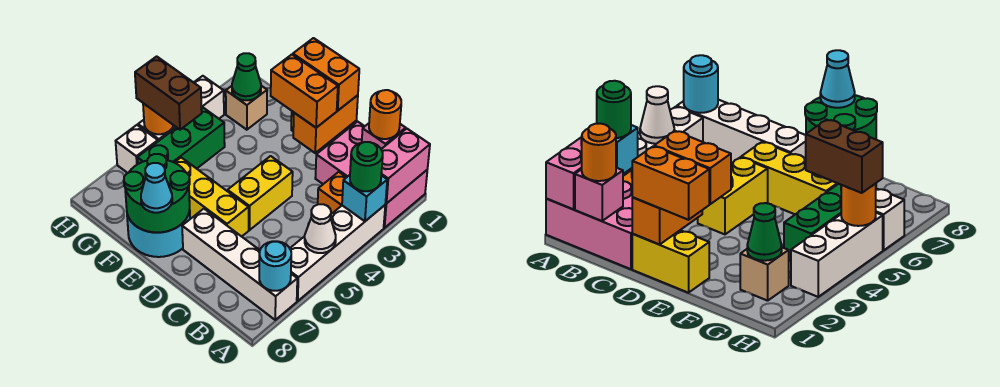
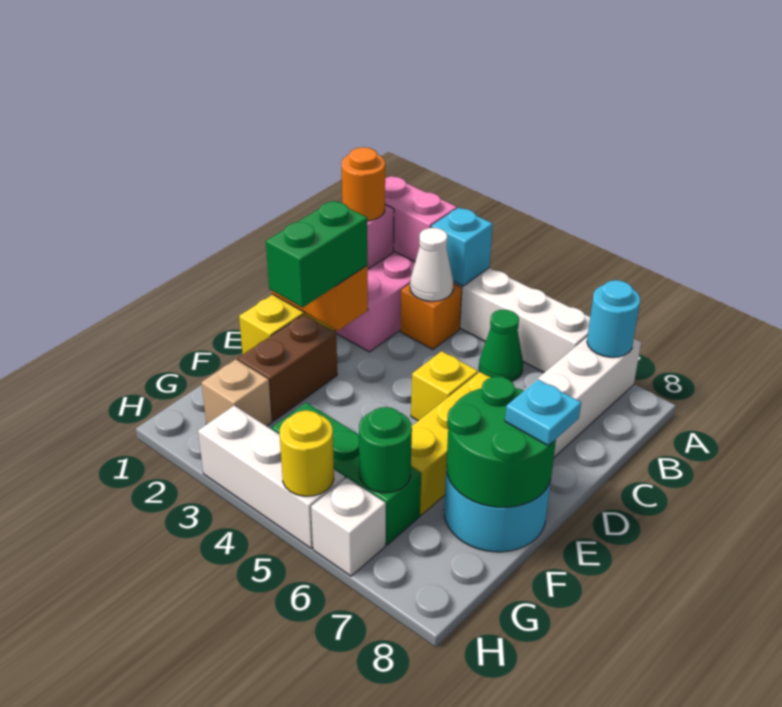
green 1x1 round brick [350,142,383,191] -> green 1x1 round brick moved to [359,407,412,493]
white 1x1 cone [305,204,336,253] -> white 1x1 cone moved to [410,228,454,301]
orange 1x2 brick [293,38,359,110] -> none
orange 1x2 brick [271,55,338,128] -> green 1x2 brick [266,201,368,307]
yellow 1x2 brick [228,156,293,230] -> yellow 1x1 brick [411,351,478,421]
cyan 1x1 cone [141,163,172,213] -> cyan 1x1 plate [505,379,581,446]
green 1x1 cone [232,53,261,100] -> green 1x1 cone moved to [479,310,523,381]
brown 1x2 brick [135,56,202,130] -> brown 1x2 brick moved to [238,314,337,421]
orange 1x1 round brick [143,103,173,134] -> yellow 1x1 round brick [280,410,334,496]

